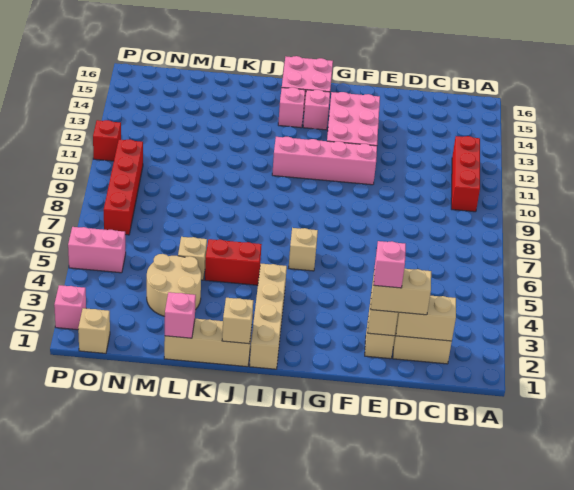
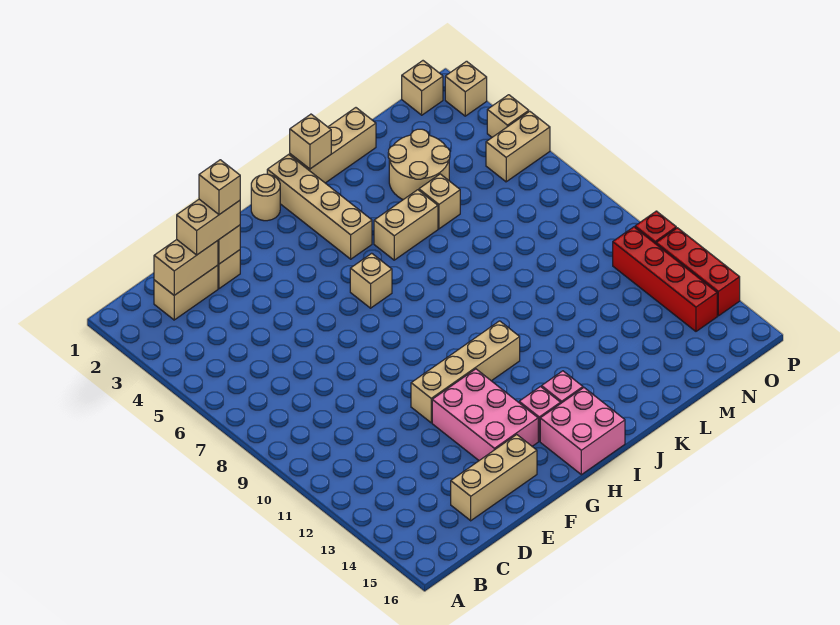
red 1x3 brick [451,136,480,212] -> red 1x3 brick moved to [656,228,740,316]
none -> tan 1x3 brick [451,435,537,521]
pink 1x1 brick [374,241,406,288] -> tan 1x1 brick [199,160,240,215]
pink 1x4 brick [272,137,377,185] -> tan 1x4 brick [411,321,520,423]
none -> tan 1x1 round brick [251,174,280,221]
red 1x2 brick [205,239,262,285] -> tan 1x2 brick [374,190,438,260]
pink 1x1 brick [165,292,196,338] -> none
pink 1x2 brick [68,227,126,273] -> tan 1x2 brick [486,111,550,182]
red 1x4 brick [104,140,143,235] -> red 1x4 brick moved to [613,227,717,331]
pink 1x1 brick [54,285,86,330] -> tan 1x1 brick [445,61,487,116]
none -> tan 1x1 brick [487,95,529,137]

